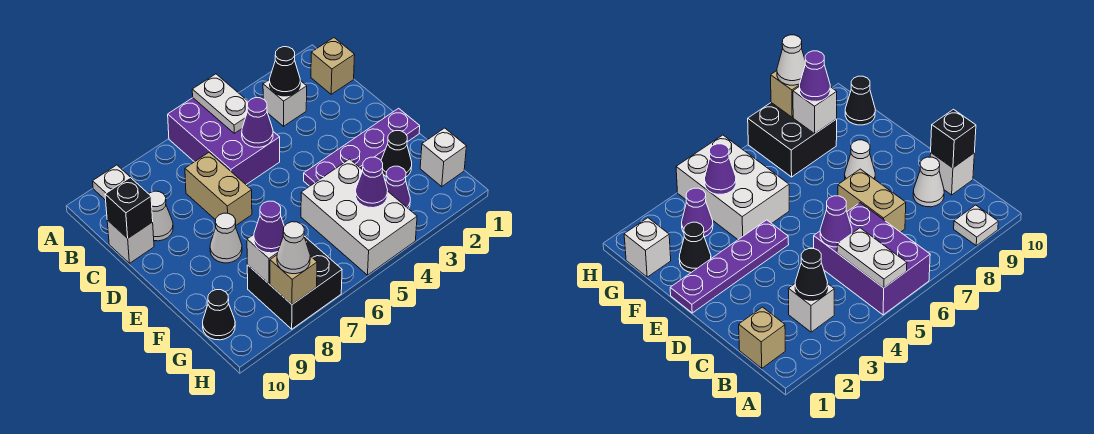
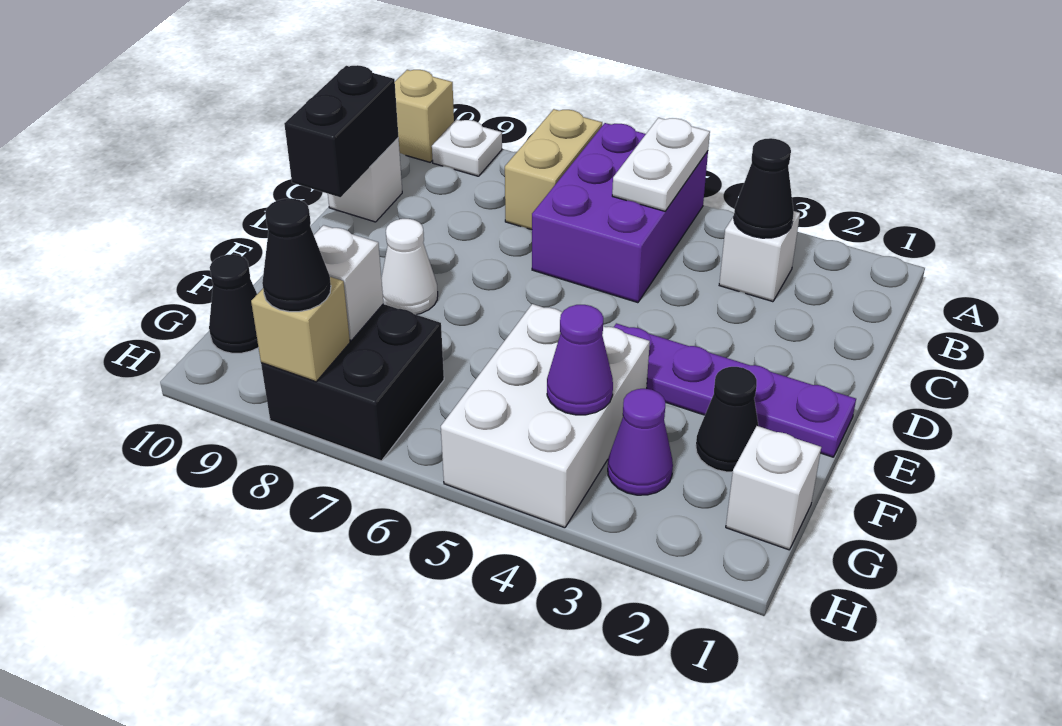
tan 1x1 brick [311,38,355,94] -> tan 1x1 brick moved to [395,70,454,162]
purple 1x1 cone [242,98,273,147] -> none
tan 1x2 brick [185,153,252,226] -> tan 1x2 brick moved to [505,109,602,230]
white 1x1 cone [149,191,173,241] -> none
black 1x1 brick [105,177,153,238] -> black 1x2 brick [284,65,398,197]
purple 1x1 cone [254,201,284,253] -> none
white 1x1 cone [277,222,310,274] -> black 1x1 cone [262,198,331,312]

